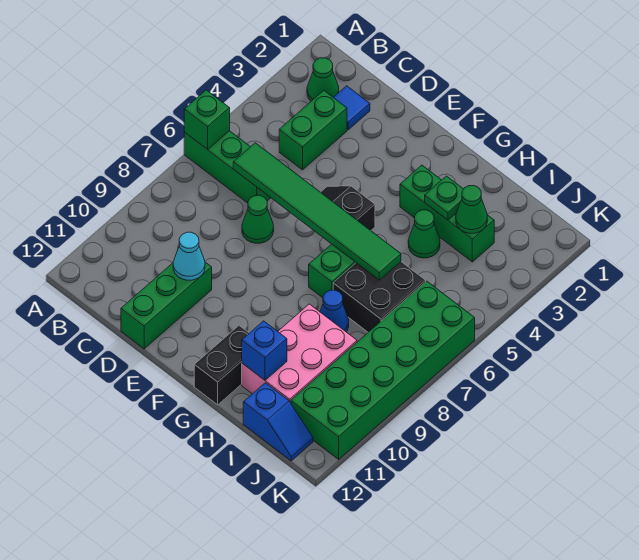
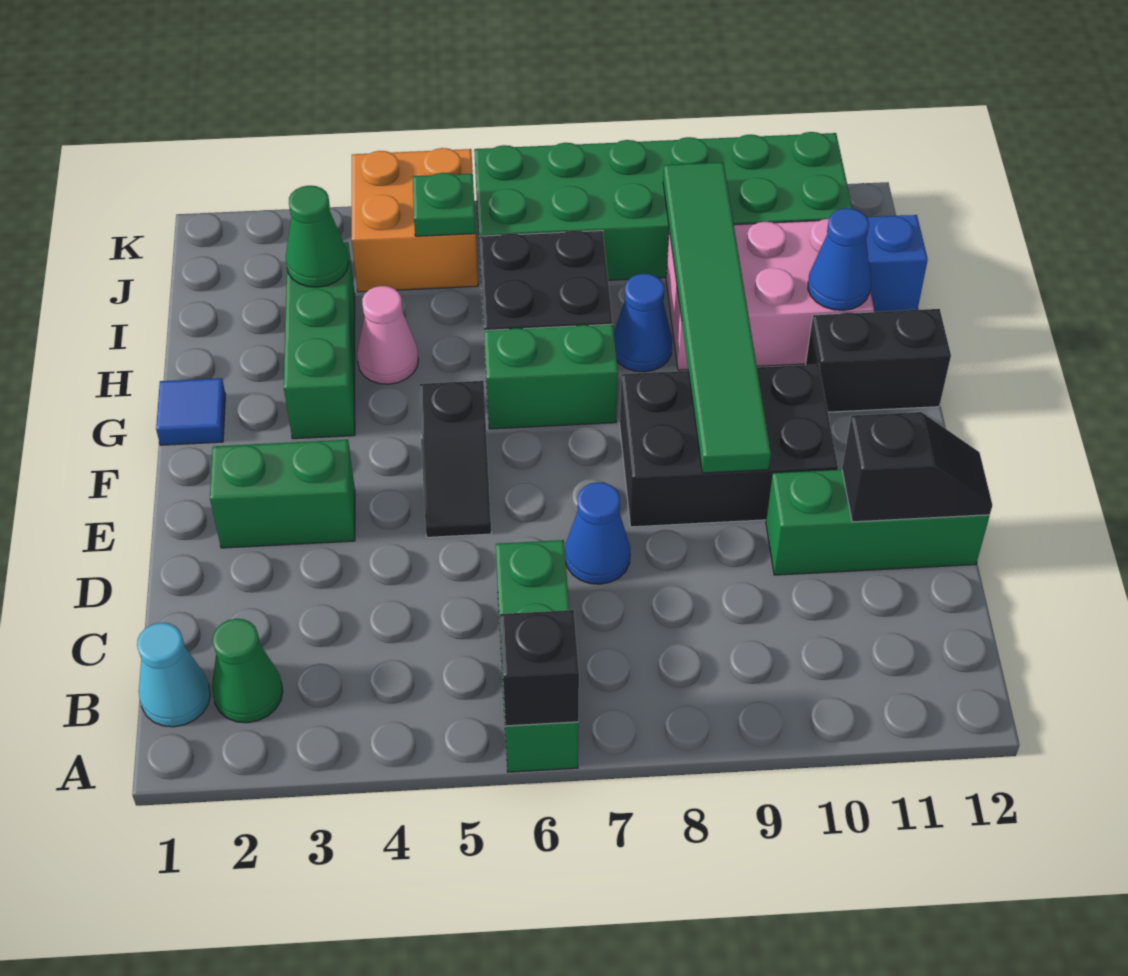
green 1x1 brick [184,90,230,149] -> black 1x1 brick [500,610,579,726]
blue 1x1 tile [333,86,370,130] -> blue 1x1 tile moved to [156,378,226,445]
green 1x2 brick [279,91,347,170] -> green 1x2 brick moved to [210,440,355,548]
green 1x6 tile [233,143,401,280] -> green 1x6 tile moved to [663,162,771,473]
green 1x1 cone [242,195,274,243] -> blue 1x1 cone [565,482,630,584]
cyan 1x1 cone [173,232,205,280] -> cyan 1x1 cone moved to [137,623,210,727]
none -> black 1x2 slope [842,412,992,522]
none -> black 2x3 brick [620,364,838,527]
green 1x1 plate [425,176,463,220] -> green 1x1 plate moved to [413,173,476,236]
green 1x1 cone [408,210,440,258] -> pink 1x1 cone [357,286,418,384]
blue 1x1 brick [242,321,287,380] -> blue 1x1 cone [808,208,871,310]
none -> orange 2x2 brick [352,148,478,292]

